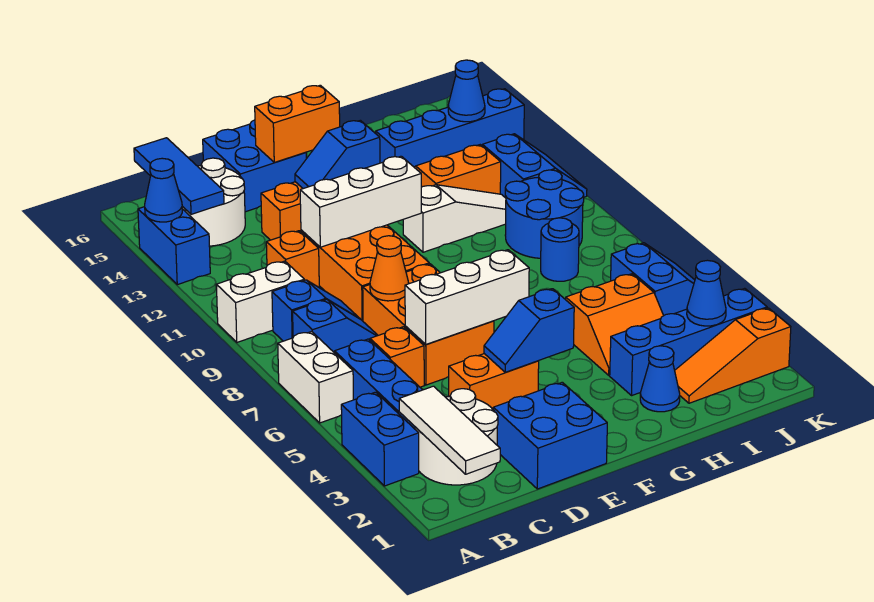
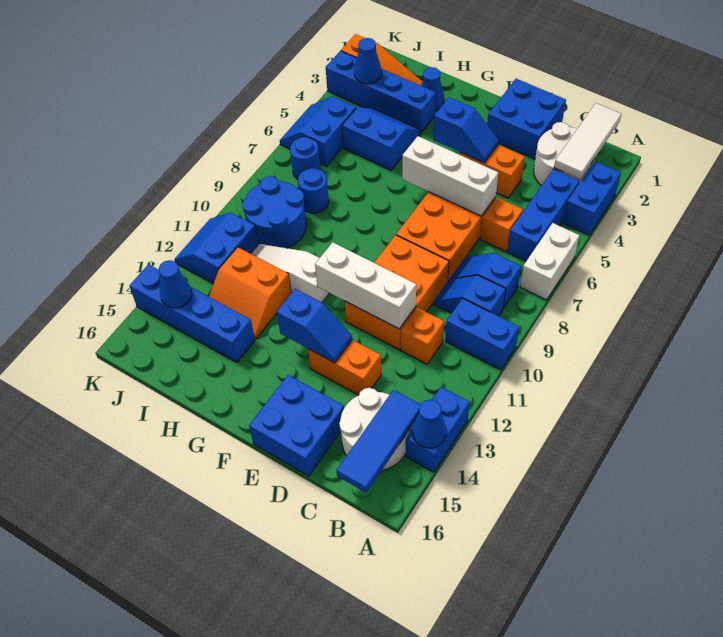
white 1x2 brick [216,261,304,342] -> blue 1x2 brick [445,298,519,370]
orange 1x1 cone [370,236,409,301] -> none
orange 1x2 brick [255,85,340,162] -> none
orange 2x2 slope [566,274,664,375] -> blue 2x2 slope [342,107,421,170]
none -> blue 1x1 round brick [290,137,320,179]

